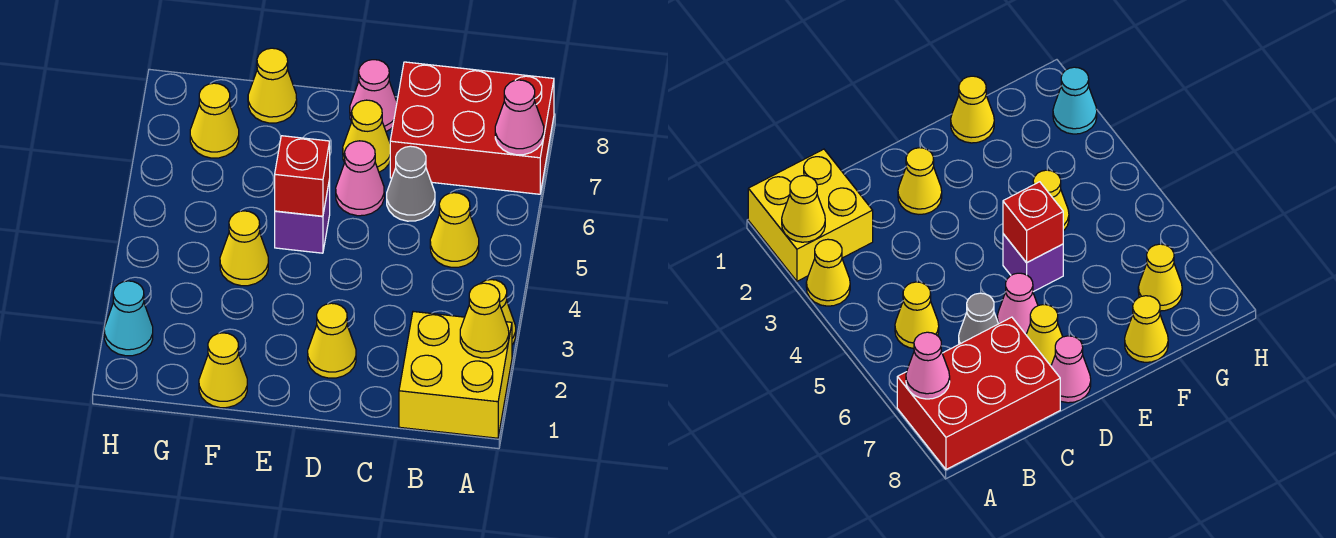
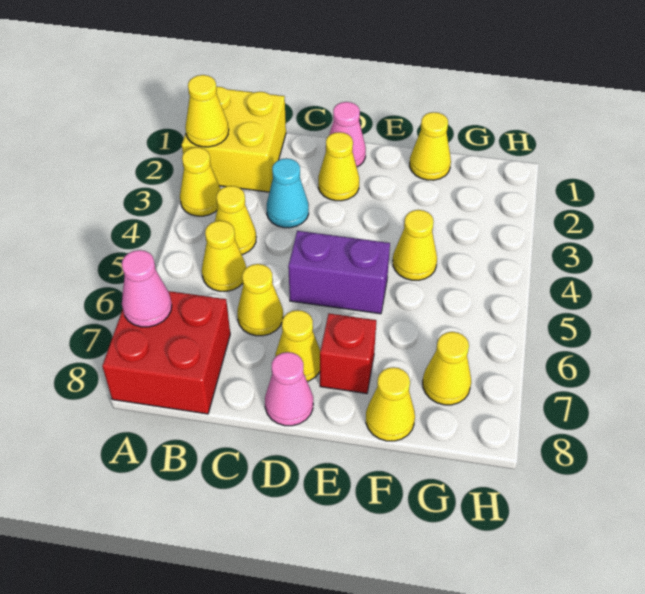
red 2x3 brick [390,62,554,194] -> red 2x2 brick [102,291,230,414]
none -> yellow 1x1 cone [215,186,256,254]
grey 1x1 cone [387,146,435,221] -> yellow 1x1 cone [237,264,283,336]
pink 1x1 cone [336,141,384,216] -> pink 1x1 cone moved to [329,102,366,167]
purple 1x1 brick [275,179,330,253] -> purple 1x2 brick [288,231,390,314]
red 1x1 brick [275,136,330,216] -> red 1x1 brick moved to [320,314,376,393]
cyan 1x1 cone [104,281,153,356] -> cyan 1x1 cone moved to [266,158,309,228]

